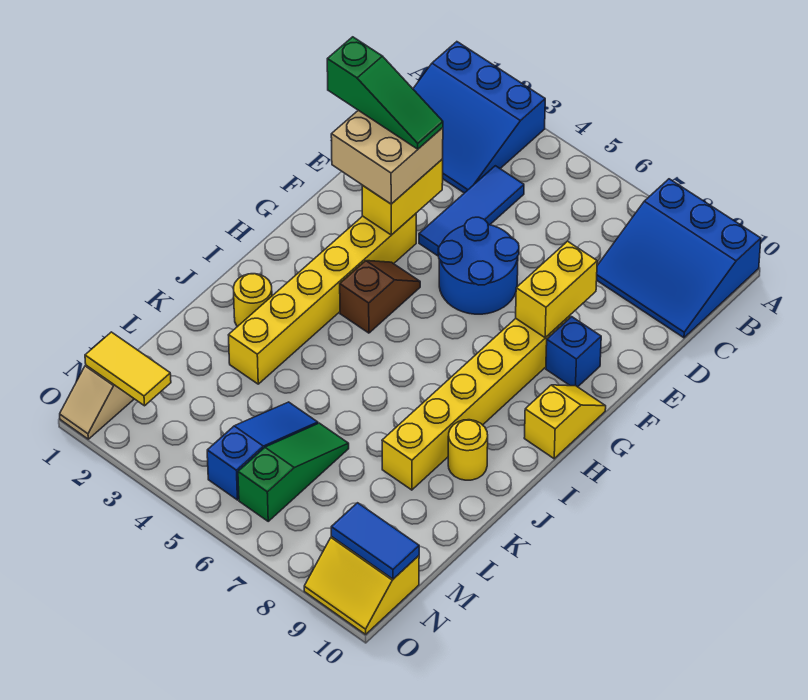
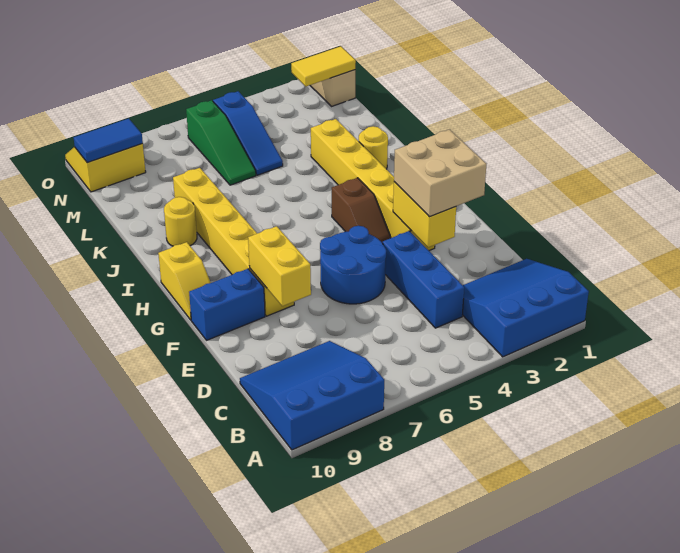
blue 1x3 tile [419,166,524,256] -> blue 1x3 brick [383,231,464,328]
green 1x3 slope [327,37,443,149] -> none
blue 1x1 brick [546,317,601,387] -> blue 1x2 brick [189,269,265,340]

